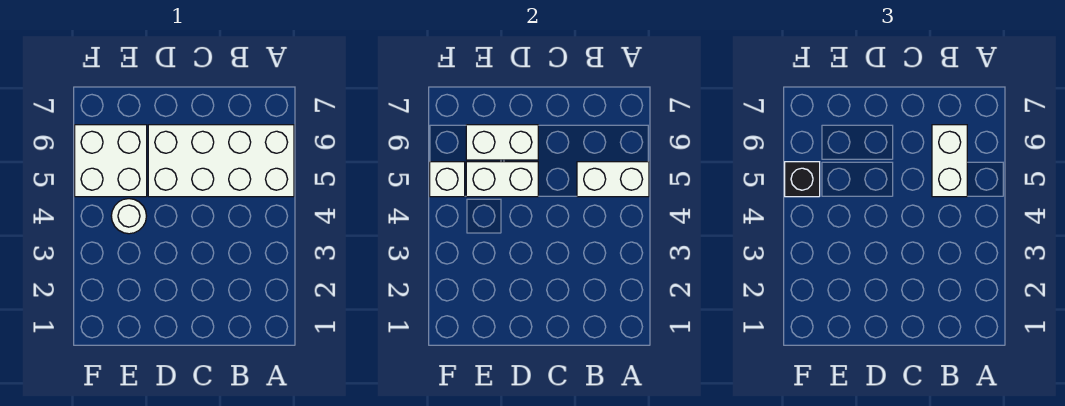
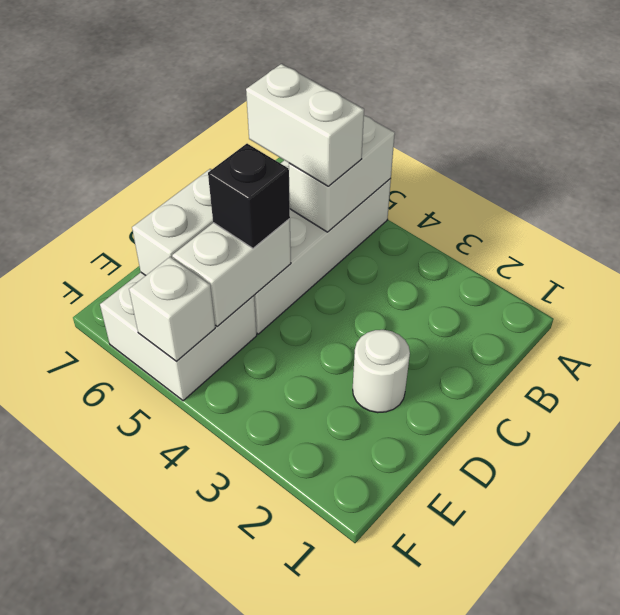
white 1x1 round brick [111,199,146,234] -> white 1x1 round brick moved to [353,330,410,413]
black 1x1 brick [785,162,820,197] -> black 1x1 brick moved to [208,144,290,248]

